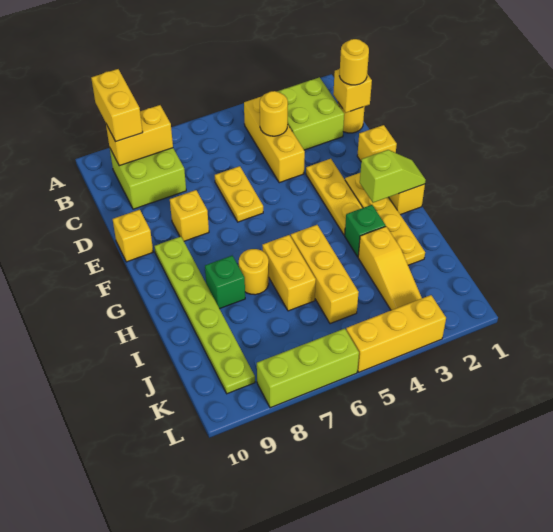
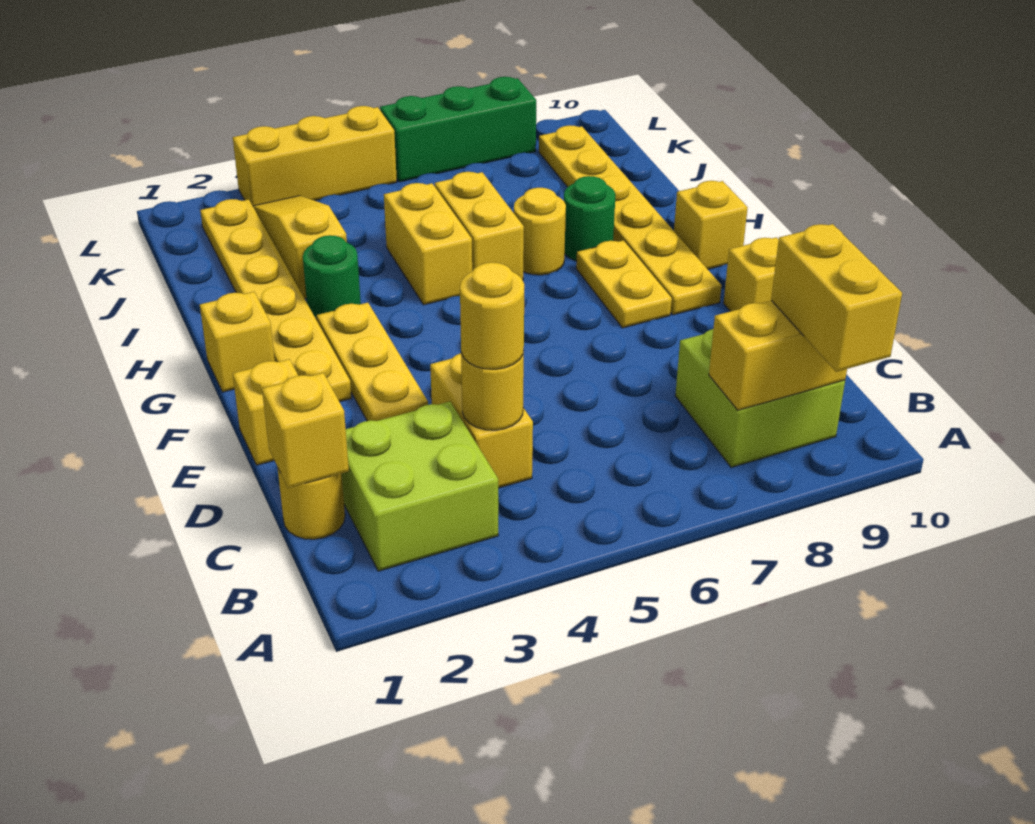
yellow 1x3 brick [244,97,305,183] -> yellow 1x2 brick [430,353,533,488]
yellow 1x1 round brick [340,39,369,85] -> yellow 1x1 round brick moved to [460,262,524,369]
yellow 1x2 plate [215,166,263,222] -> yellow 1x2 plate moved to [576,240,672,328]
yellow 1x1 brick [170,190,209,241] -> yellow 1x1 brick moved to [674,181,748,269]
yellow 1x4 plate [345,173,425,265] -> yellow 1x6 plate [200,199,351,402]
lime 1x6 plate [154,236,255,394] -> yellow 1x6 plate [539,125,722,315]
lime 1x2 slope [360,150,426,203] -> none
green 1x1 brick [345,205,386,257] -> green 1x1 round brick [303,235,361,320]
yellow 1x3 brick [291,225,359,324] -> yellow 1x2 brick [384,183,472,305]
green 1x1 brick [205,255,245,309] -> green 1x1 round brick [564,176,615,261]
lime 1x3 brick [257,329,359,408] -> green 1x3 brick [380,77,536,182]

